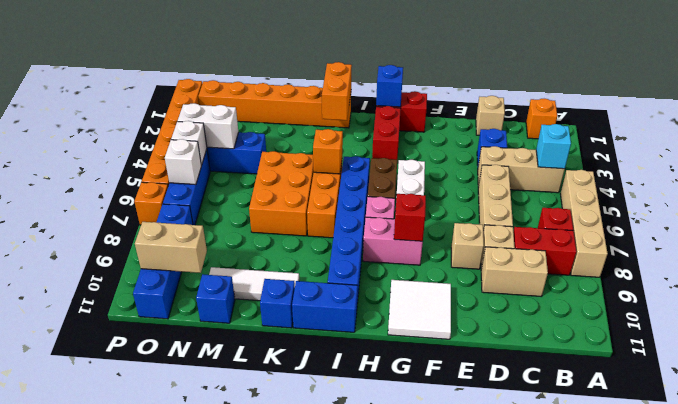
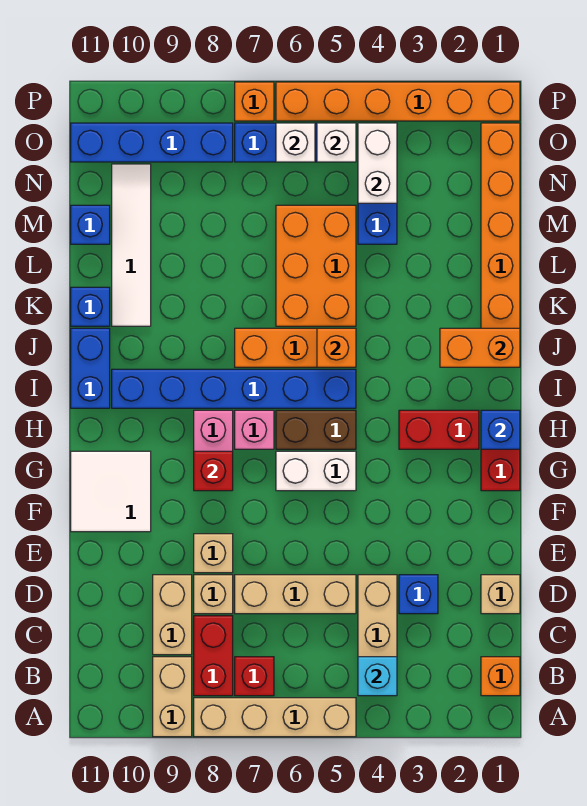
orange 2x3 brick [249,151,314,236] -> orange 2x3 brick turned to [276,205,356,326]
white 1x3 tile [209,267,299,301] -> white 1x4 tile [112,164,151,326]
tan 1x2 brick [135,222,207,273] -> tan 1x2 brick moved to [153,657,192,737]

